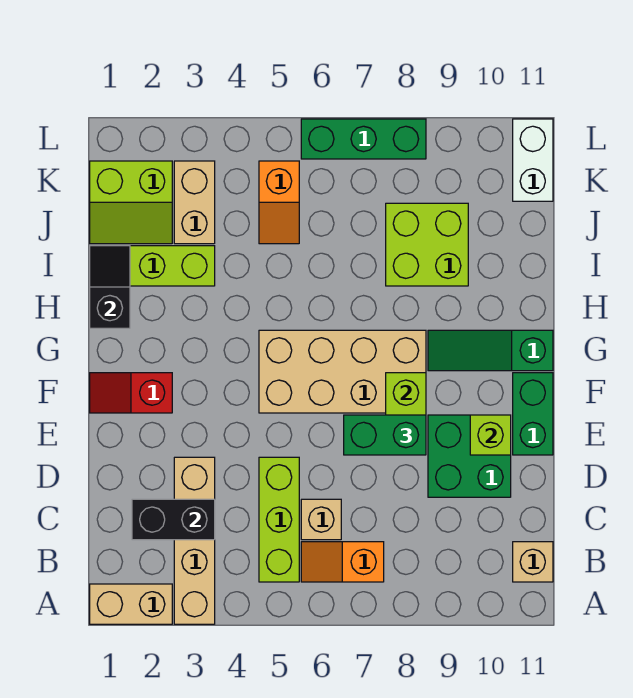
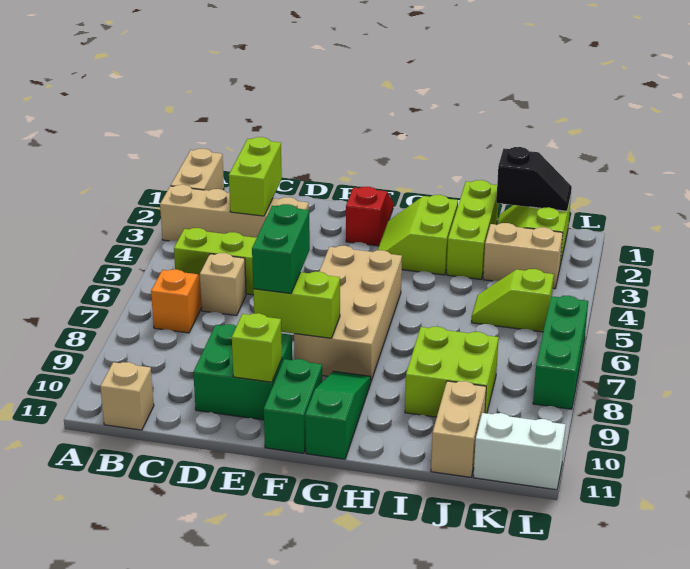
black 1x2 brick [132,499,215,540] -> lime 1x2 brick [229,137,282,216]
green 1x2 brick [513,373,553,455] -> green 1x2 brick turned to [264,359,322,453]
none -> lime 2x2 slope [378,195,458,275]
black 1x2 slope [90,246,130,328] -> black 1x2 slope moved to [496,147,572,211]
orange 1x2 slope [259,161,299,244] -> lime 1x2 slope [472,269,554,332]
none -> tan 1x2 brick [431,381,486,477]

